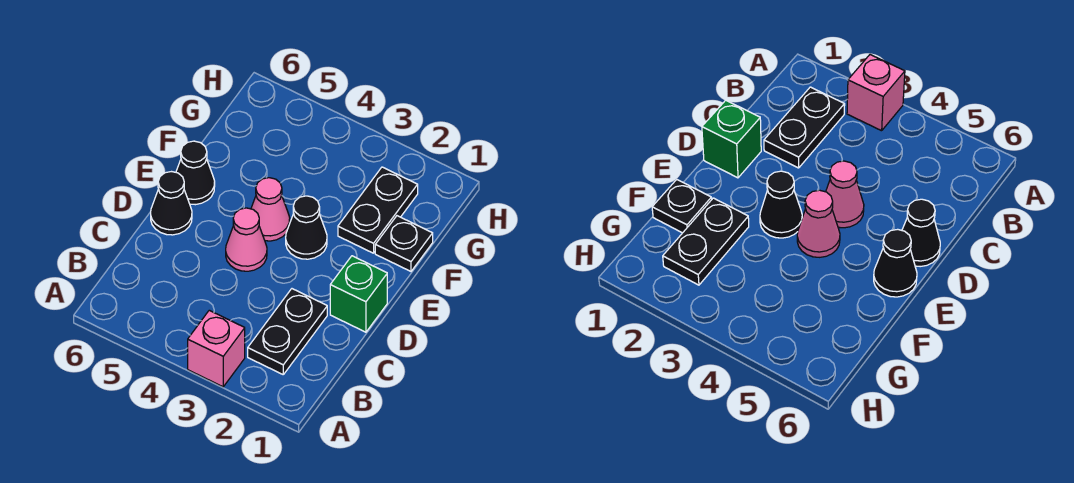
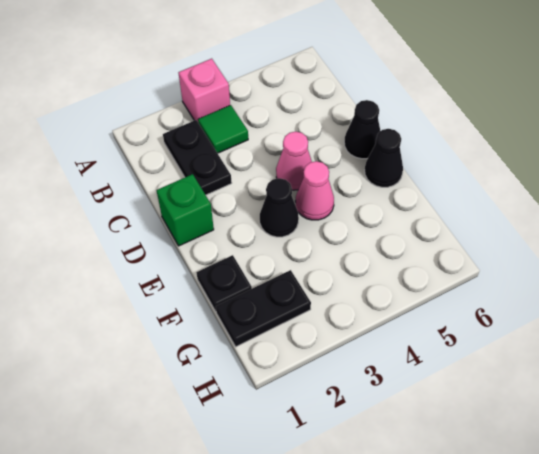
none -> green 1x1 tile [198,105,248,153]
black 1x2 plate [338,167,418,253] -> black 1x2 plate turned to [216,270,311,347]

